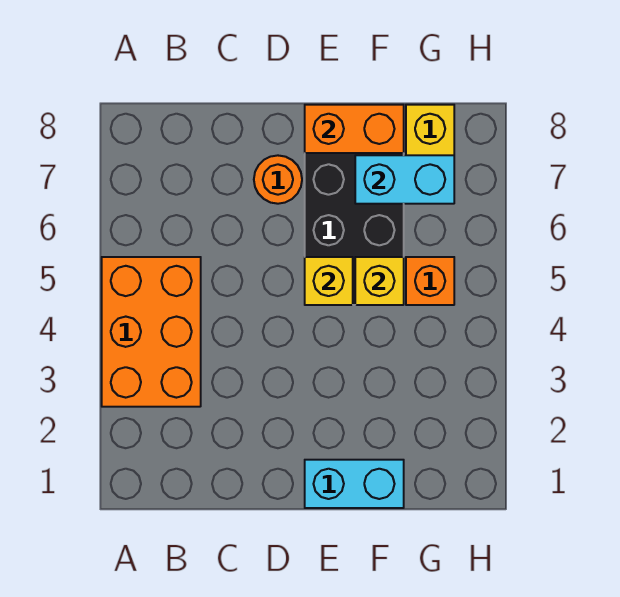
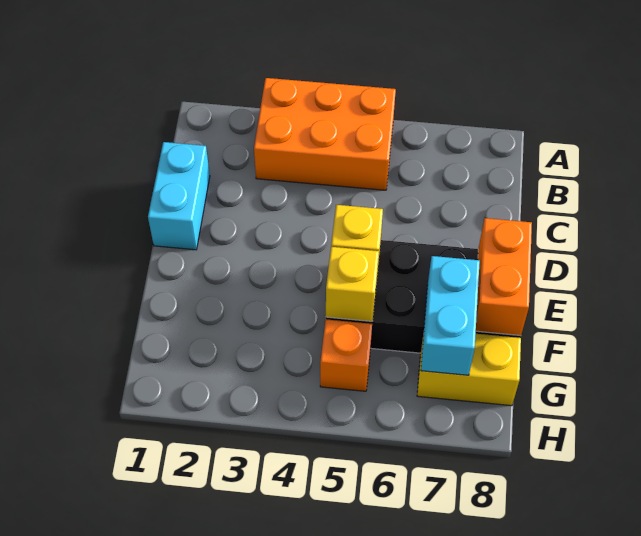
orange 1x1 round brick [254,155,302,204] -> none
cyan 1x2 brick [305,460,404,508] -> cyan 1x2 brick moved to [148,142,210,250]

